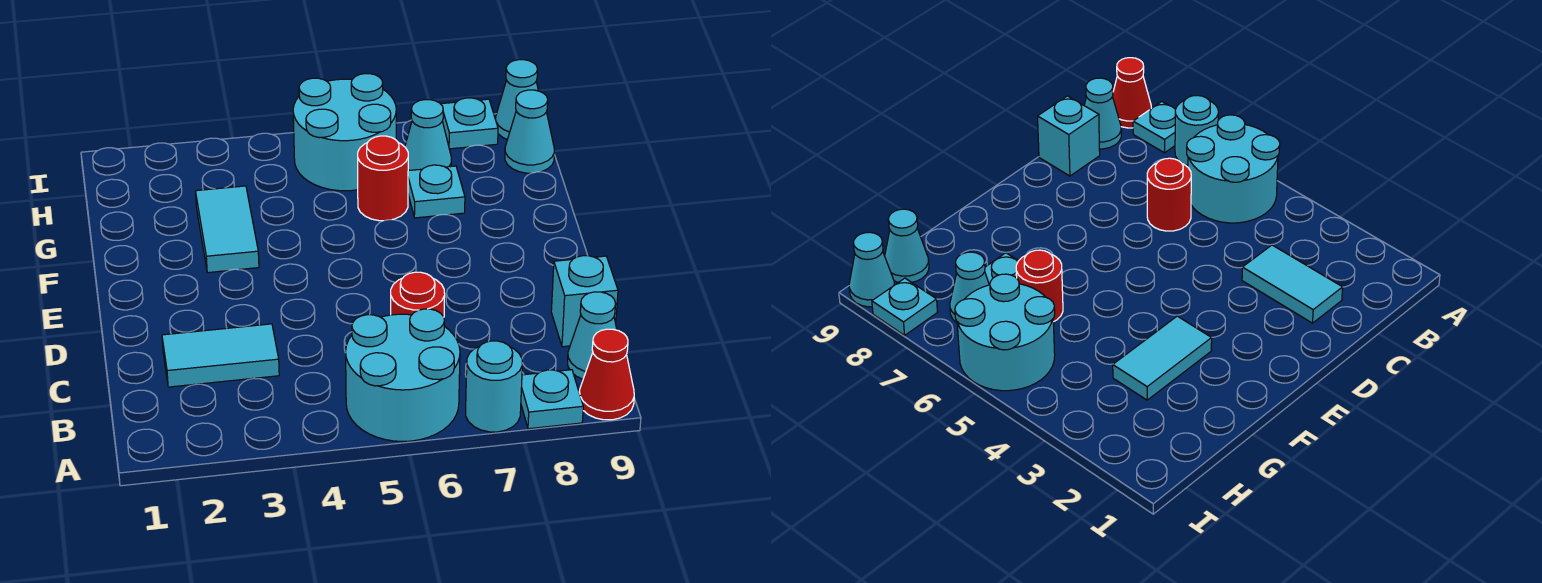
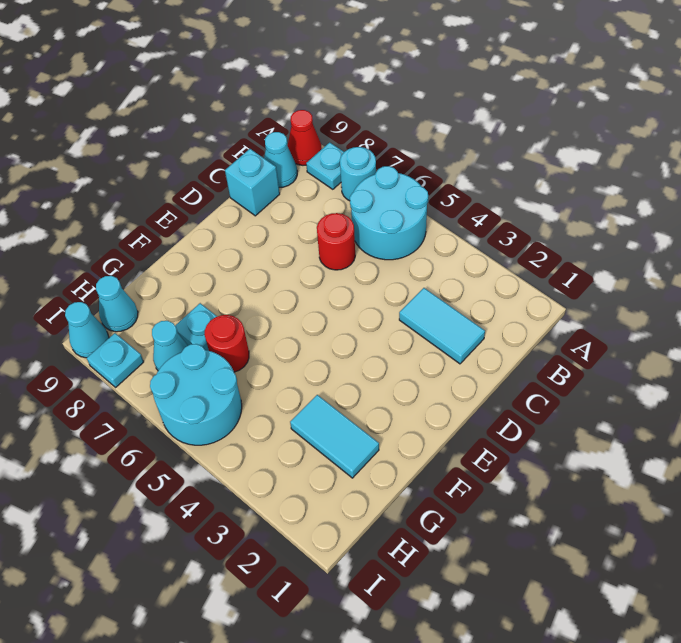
cyan 1x2 tile [196,186,259,273] -> cyan 1x2 tile turned to [290,395,379,478]

